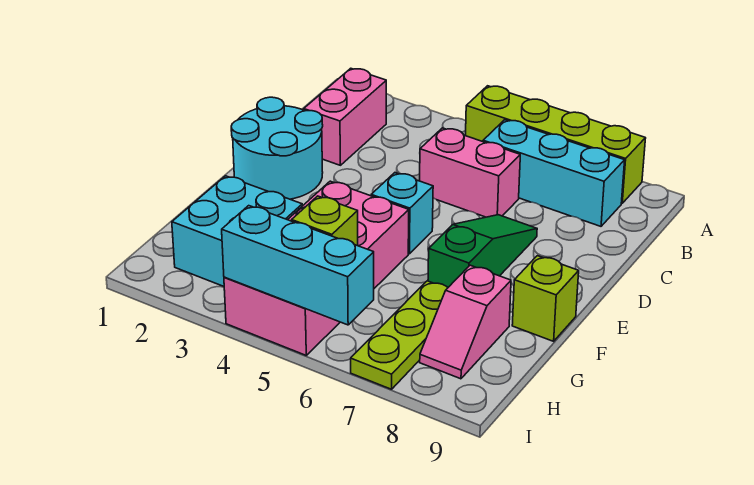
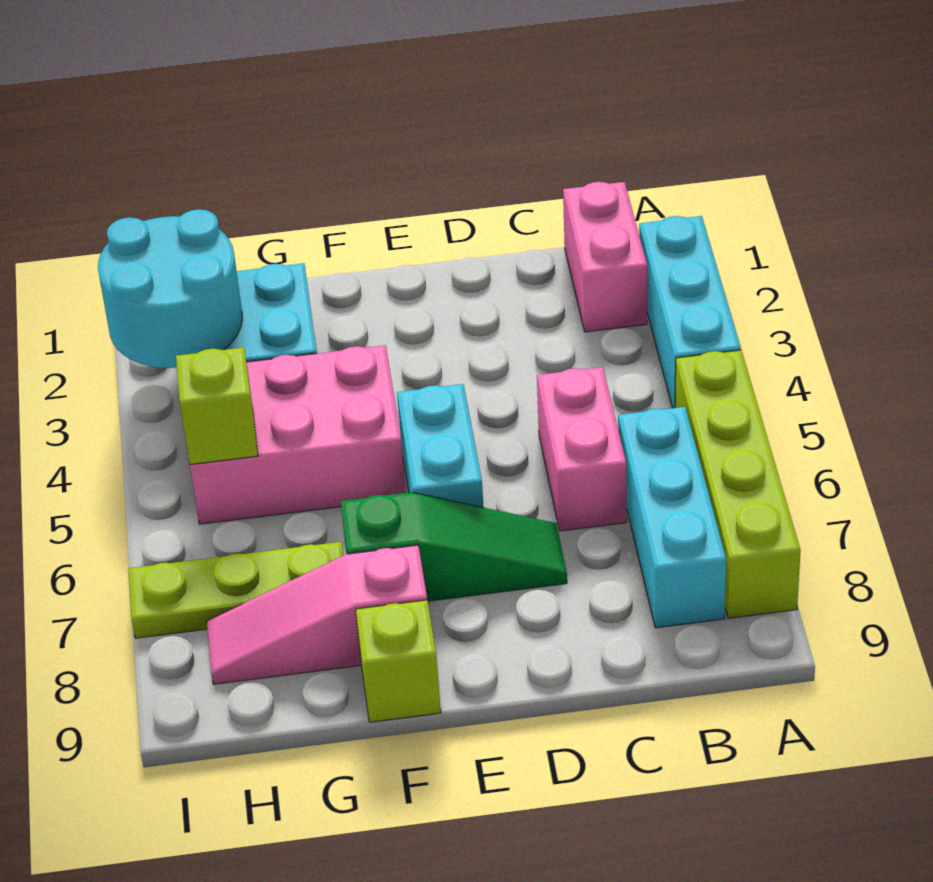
pink 1x2 brick [304,68,386,165] -> pink 1x2 brick turned to [563,182,647,332]
cyan 2x2 round brick [231,97,323,199] -> cyan 2x2 round brick moved to [98,209,242,368]
cyan 1x1 brick [371,173,433,254] -> cyan 1x2 brick [397,384,483,507]
pink 2x4 brick [224,181,409,355] -> pink 2x3 brick [190,345,406,524]
pink 1x2 slope [420,265,511,379] -> pink 1x3 slope [207,545,427,684]
cyan 1x3 brick [222,206,374,325] -> cyan 1x3 brick moved to [639,216,741,408]

